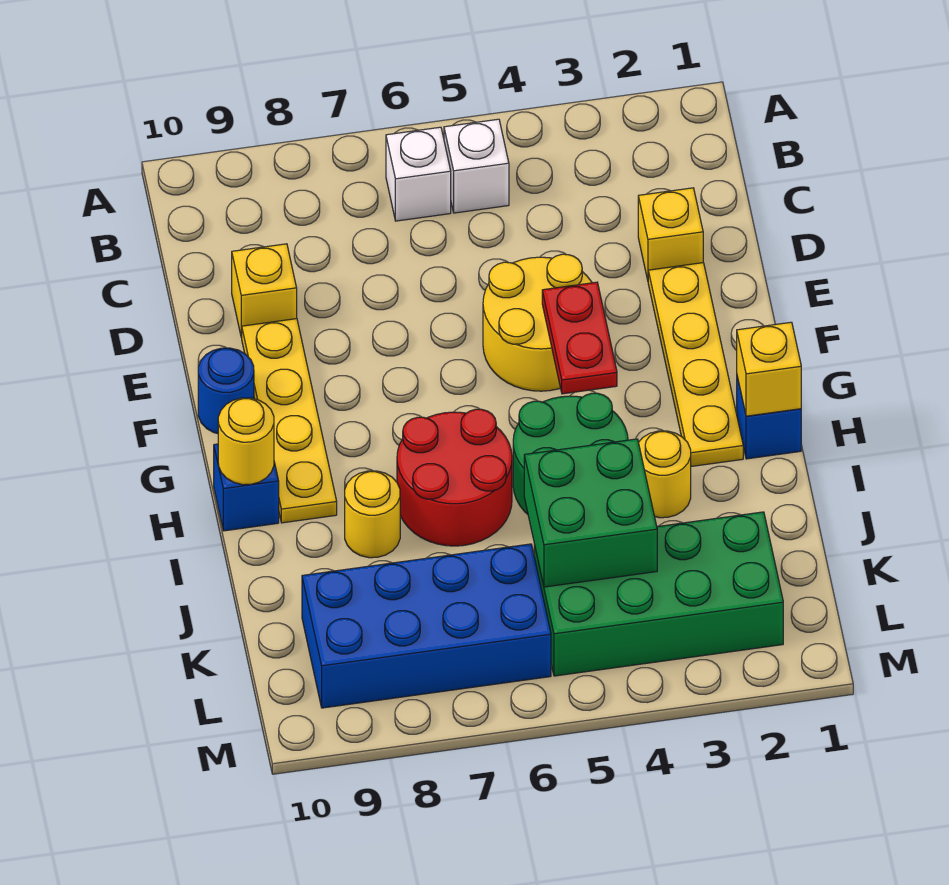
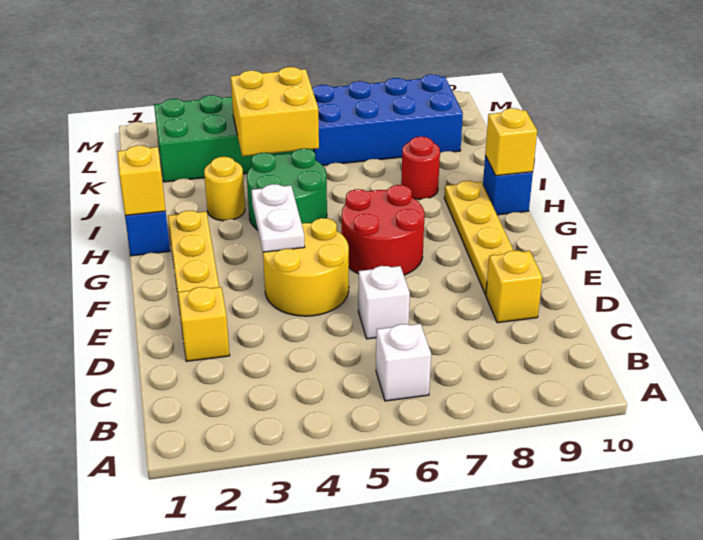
white 1x1 brick [444,119,509,213] -> white 1x1 brick moved to [358,266,410,339]
red 1x2 plate [542,282,617,394] -> white 1x2 plate [252,184,305,252]
blue 1x1 round brick [198,348,254,434] -> none
red 2x2 round brick [397,409,512,546] -> red 2x2 round brick moved to [342,185,425,275]
yellow 1x1 round brick [218,398,274,485] -> yellow 1x1 brick [485,108,537,176]
yellow 1x1 round brick [345,471,400,558] -> red 1x1 round brick [401,137,440,199]
green 2x2 brick [524,439,657,587] -> yellow 2x2 brick [231,67,319,156]

